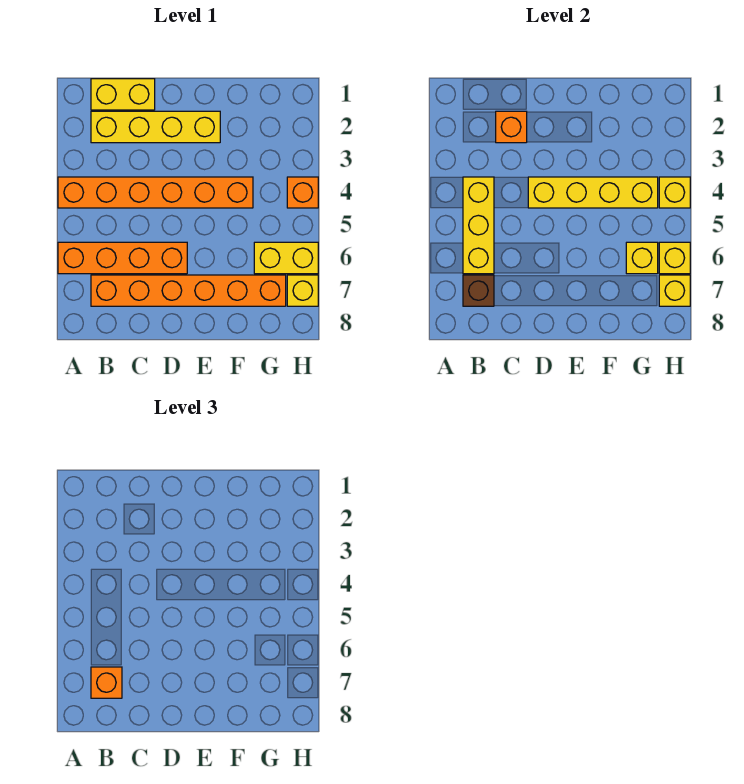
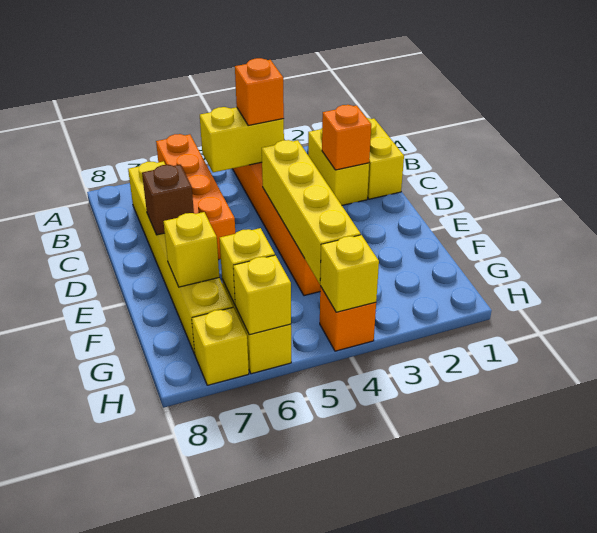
yellow 1x4 brick [91,111,220,143] -> yellow 1x2 brick [308,128,369,205]
yellow 1x3 brick [463,177,494,274] -> yellow 1x2 brick [200,107,284,172]
orange 1x6 brick [91,275,286,306] -> yellow 1x6 brick [128,161,233,354]
brown 1x1 brick [463,275,494,306] -> brown 1x1 brick moved to [142,165,194,235]
orange 1x1 brick [91,667,122,698] -> orange 1x1 brick moved to [235,58,284,126]
yellow 1x1 brick [659,275,690,306] -> yellow 1x1 brick moved to [164,212,219,287]

